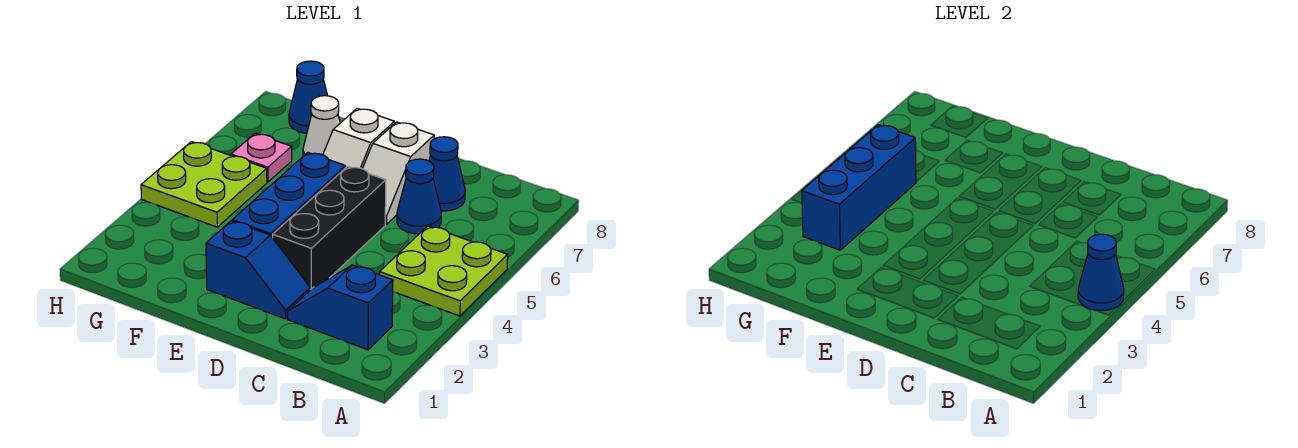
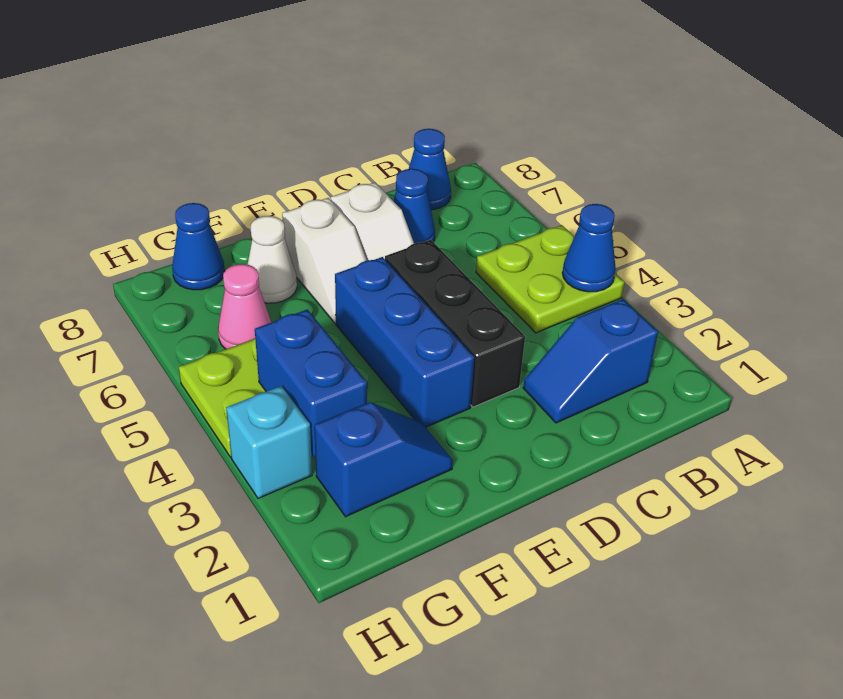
blue 1x1 cone [397,159,441,234] -> blue 1x1 cone moved to [409,129,451,210]
blue 1x2 slope [206,221,310,319] -> blue 1x2 slope moved to [314,402,453,517]
blue 1x3 brick [802,125,916,250] -> blue 1x2 brick [255,309,367,457]
pink 1x1 plate [231,134,292,182] -> pink 1x1 cone [218,264,271,349]
none -> cyan 1x1 brick [226,386,312,498]

